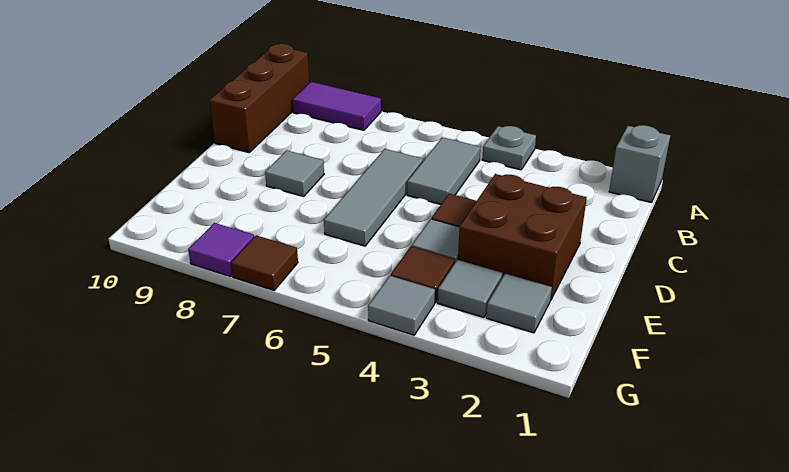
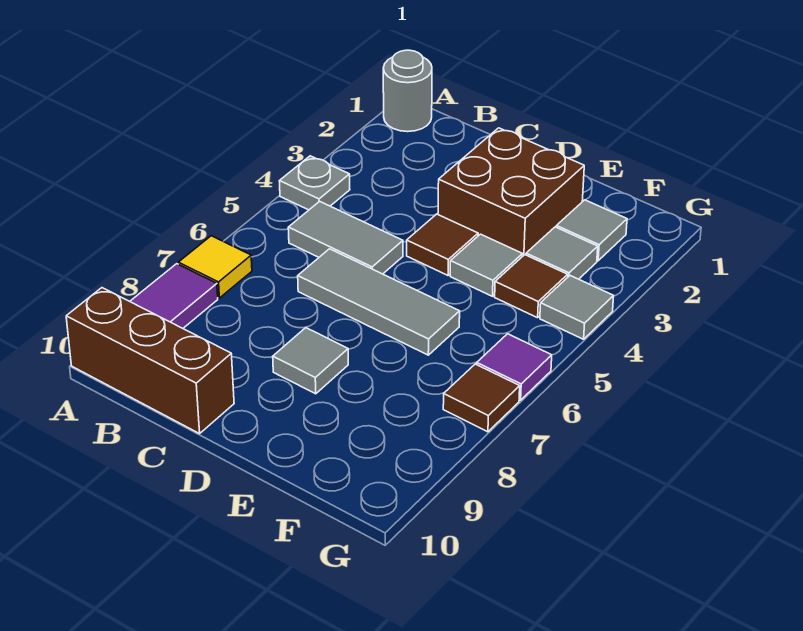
grey 1x1 brick [609,125,671,203] -> grey 1x1 round brick [383,50,432,132]
none -> yellow 1x1 tile [178,236,252,298]
purple 1x1 tile [188,223,254,277] -> purple 1x1 tile moved to [477,334,552,400]

